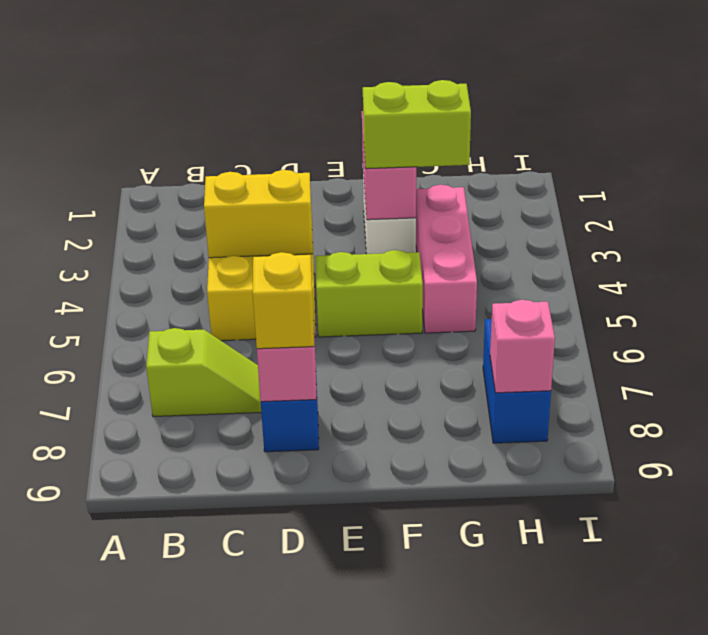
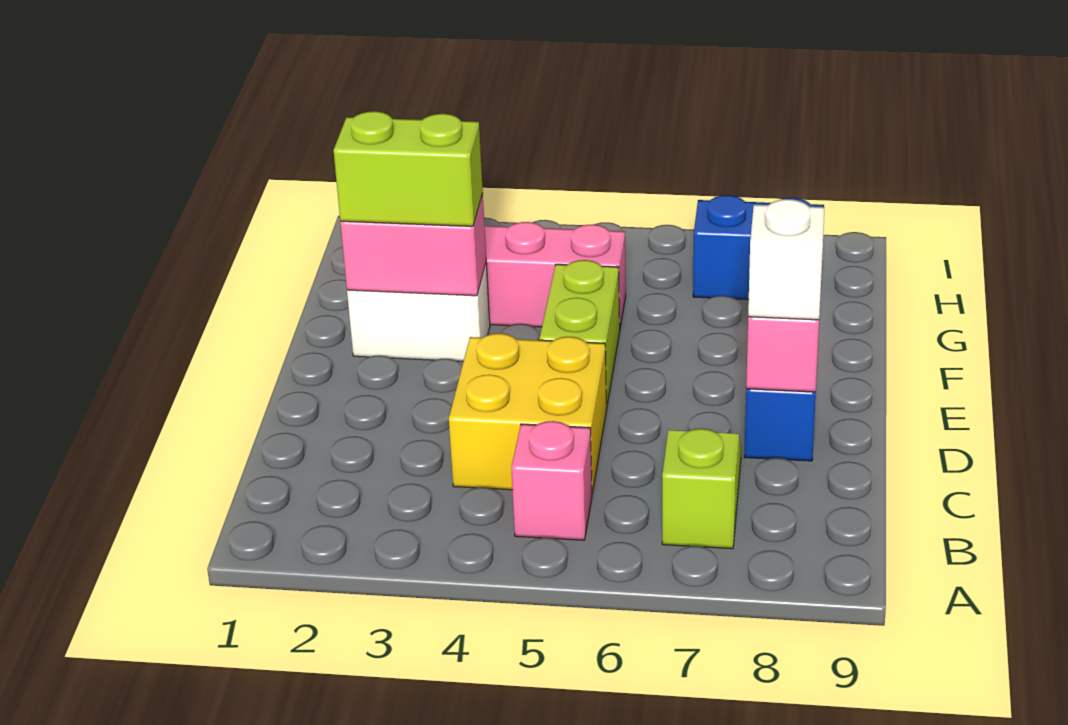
yellow 1x2 brick [204,170,313,258] -> none
yellow 1x1 brick [253,252,314,349] -> white 1x1 brick [748,199,824,320]
lime 1x2 brick [363,80,471,169] -> lime 1x2 brick turned to [334,111,483,226]
pink 1x1 brick [490,300,555,393] -> pink 1x1 brick moved to [511,421,592,540]

